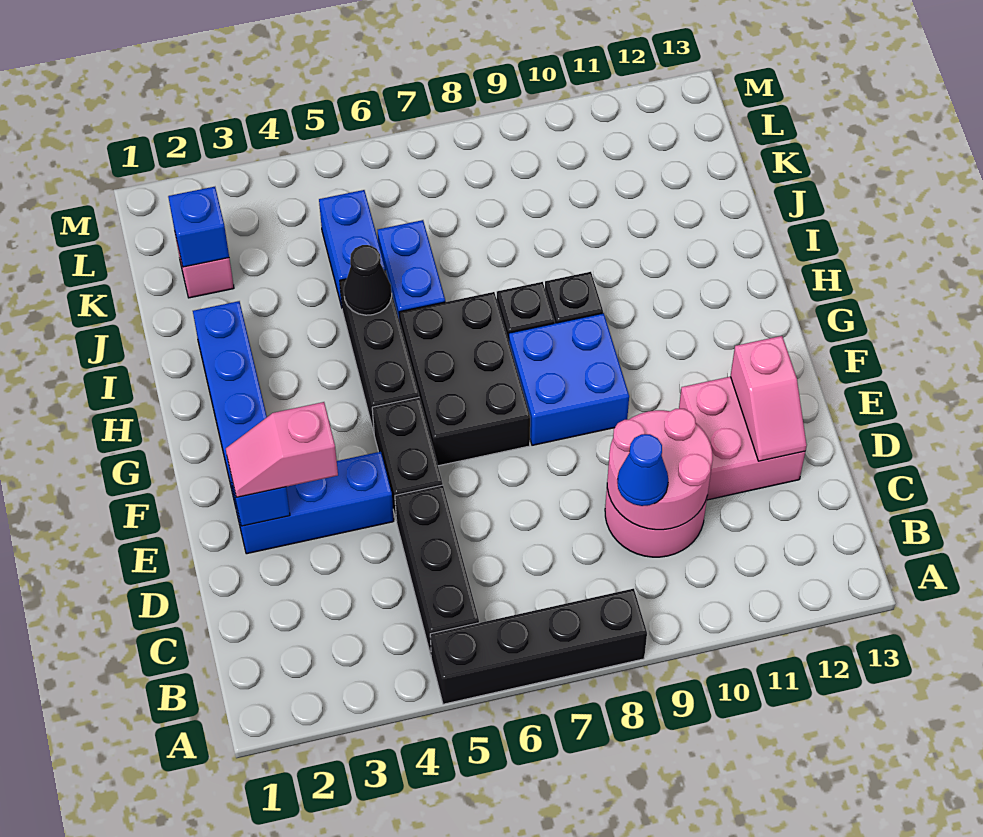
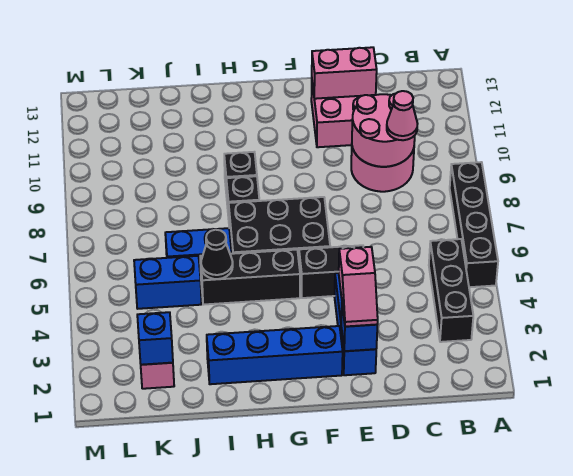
black 1x3 brick [395,485,479,656] -> black 1x3 brick turned to [429,239,473,342]
blue 1x1 cone [617,434,668,506] -> pink 1x1 cone [387,91,418,140]
pink 1x2 slope [730,336,807,461] -> pink 1x2 brick [312,47,377,99]
blue 2x2 brick [509,313,629,445] -> none

